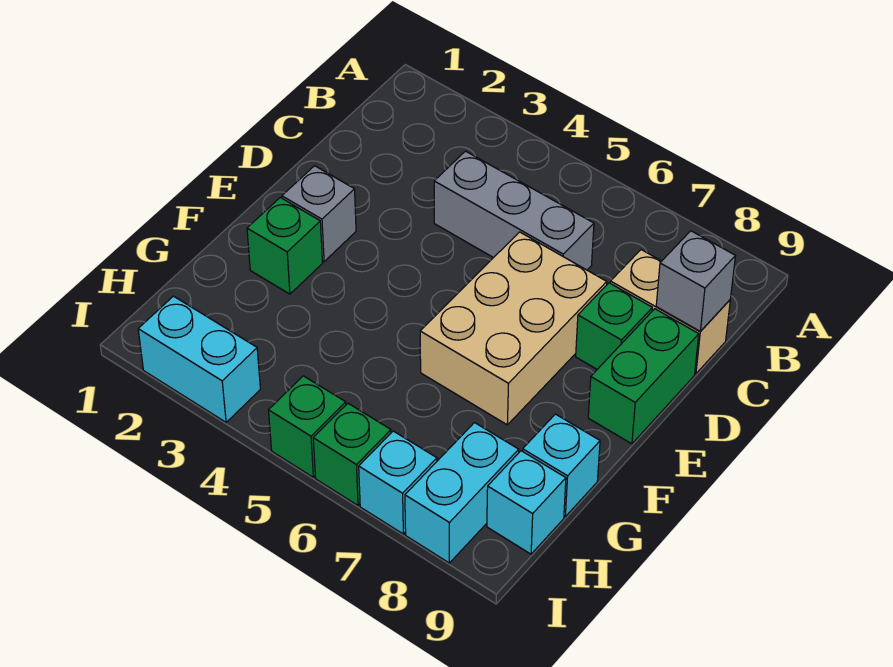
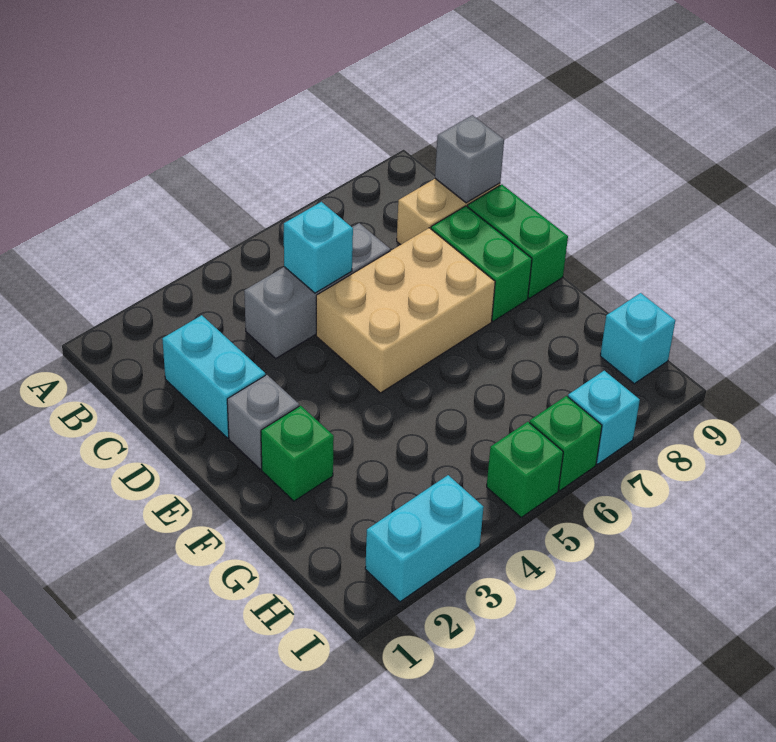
tan 2x3 brick [420,232,607,425] -> tan 2x3 brick turned to [316,228,495,393]
green 1x1 brick [576,283,652,369] -> green 1x2 brick [431,206,532,321]
cyan 1x1 brick [523,414,600,516] -> cyan 1x1 brick moved to [284,202,353,293]
cyan 1x2 brick [405,423,519,563] -> cyan 1x2 brick moved to [162,315,265,438]

